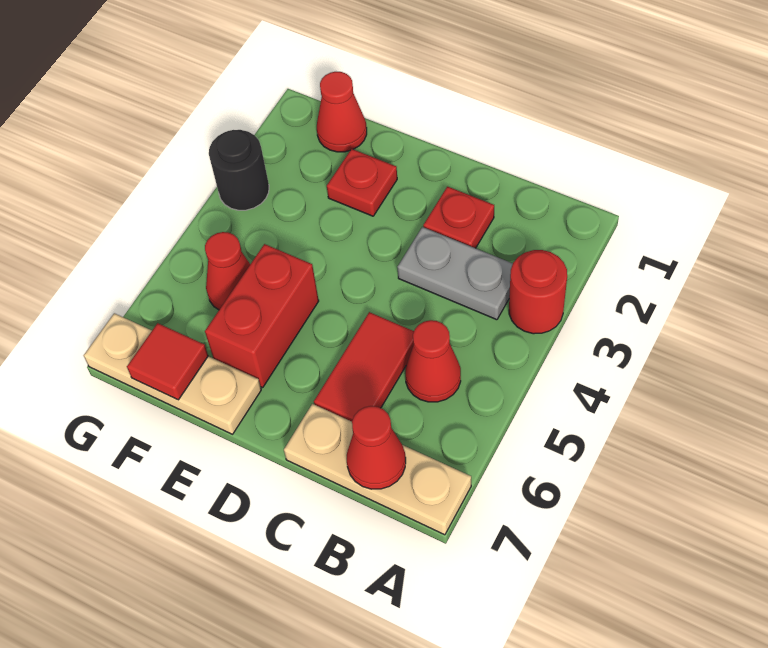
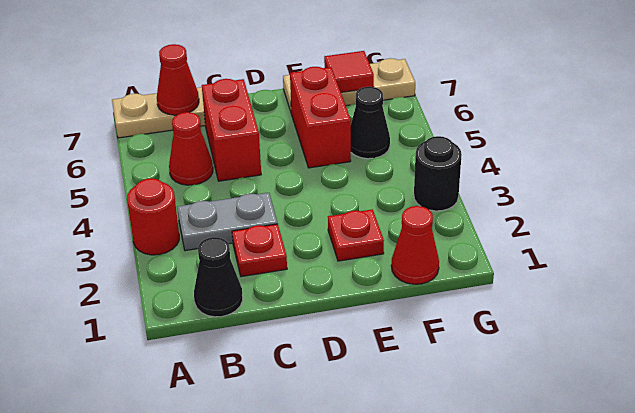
none -> black 1x1 cone [194,237,243,317]
red 1x2 tile [314,312,414,422] -> red 1x2 brick [202,79,261,181]
red 1x1 cone [205,232,250,310] -> black 1x1 cone [351,87,390,159]

